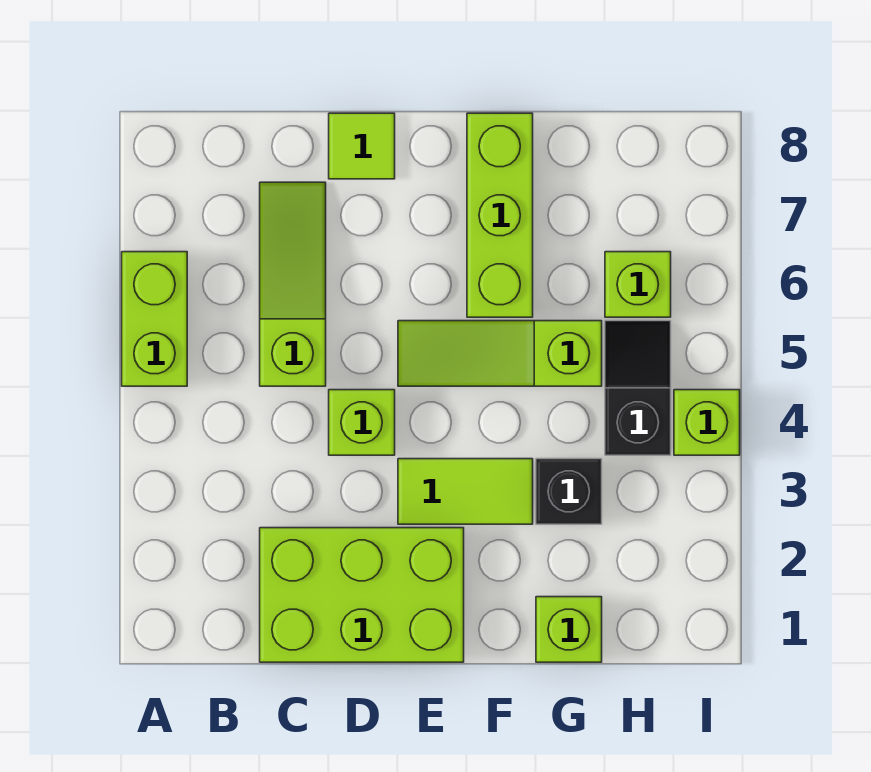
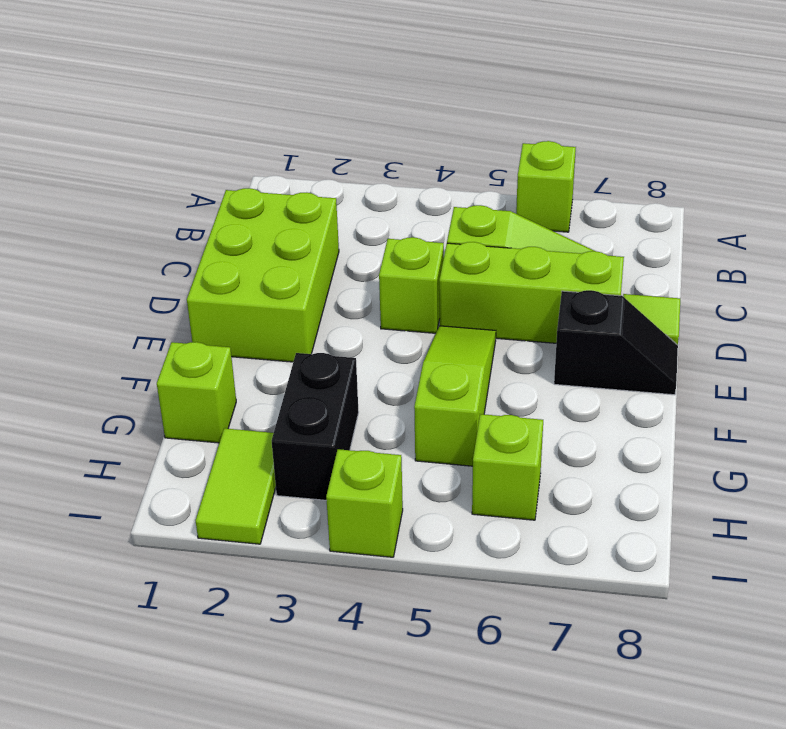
lime 1x2 brick [122,252,187,386] -> lime 1x1 brick [516,141,576,232]
lime 1x2 tile [398,459,533,524] -> lime 1x2 tile moved to [196,428,276,544]
lime 1x3 brick [467,113,533,317] -> lime 1x3 brick moved to [439,242,624,343]
black 1x1 brick [536,459,602,524] -> black 1x2 brick [272,353,359,500]
black 1x2 slope [605,321,671,455] -> black 1x2 slope moved to [554,290,678,395]

